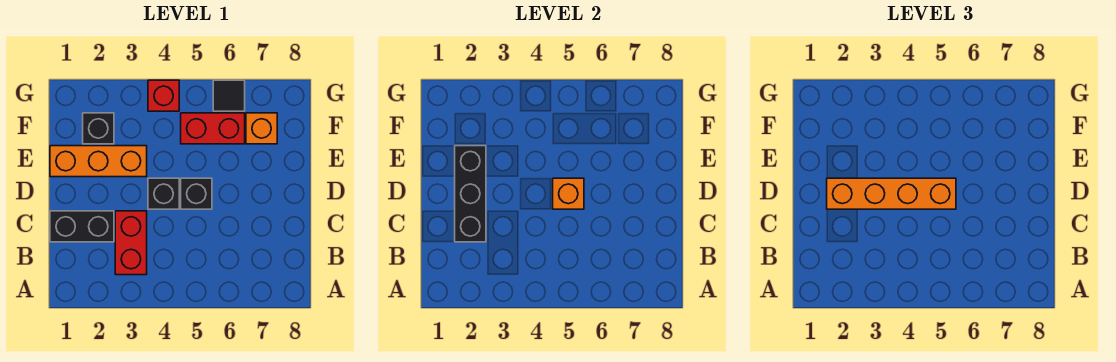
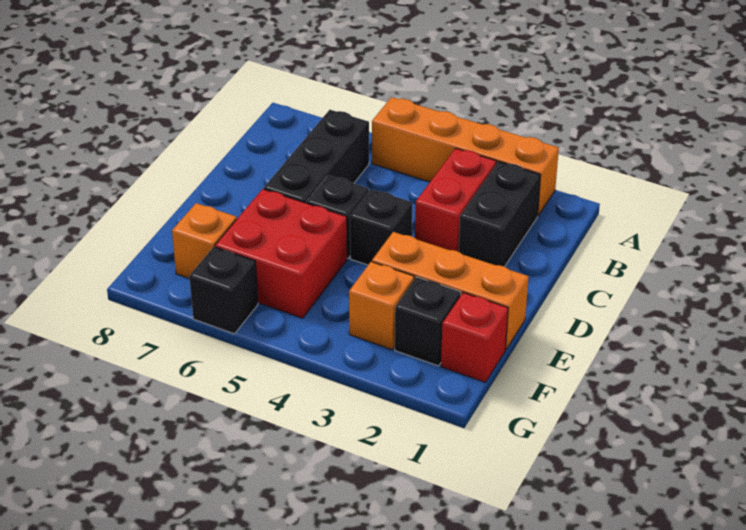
black 1x2 brick [50,211,114,242] -> black 1x2 brick turned to [459,162,541,267]
black 1x3 brick [455,146,486,242] -> black 1x3 brick moved to [264,110,369,203]
orange 1x4 brick [827,178,956,209] -> orange 1x4 brick moved to [372,97,559,216]
orange 1x1 brick [553,178,584,209] -> orange 1x1 brick moved to [349,262,414,350]
red 1x2 brick [181,113,245,144] -> red 2x2 brick [215,189,347,318]
red 1x1 brick [148,80,179,111] -> red 1x1 brick moved to [441,293,508,382]
black 1x1 tile [213,80,245,111] -> black 1x1 brick [189,247,258,334]

